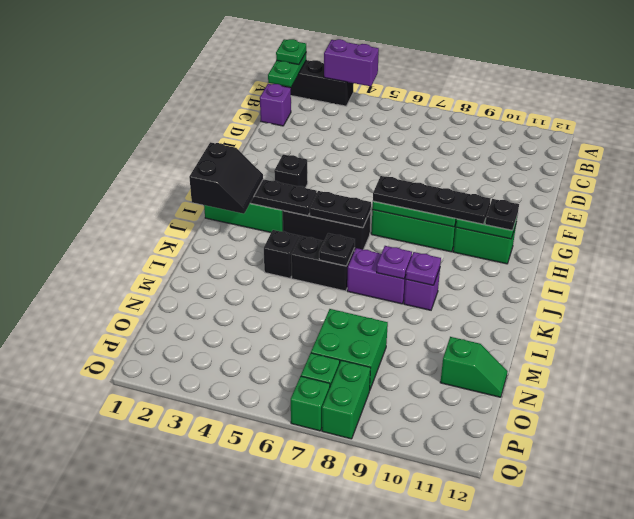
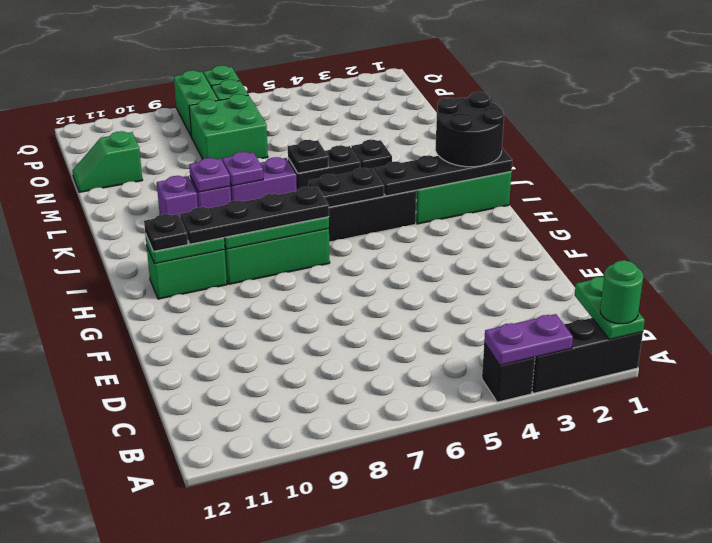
green 1x1 plate [276,39,306,65] -> green 1x1 round brick [600,260,643,324]
purple 1x2 brick [324,39,379,86] -> purple 1x2 plate [484,314,573,365]
purple 1x1 brick [260,84,291,126] -> purple 1x1 brick moved to [157,176,198,217]
black 1x1 brick [274,155,308,188] -> black 1x1 brick moved to [482,343,535,402]
black 2x2 slope [189,142,263,214] -> black 2x2 round brick [436,92,504,167]

